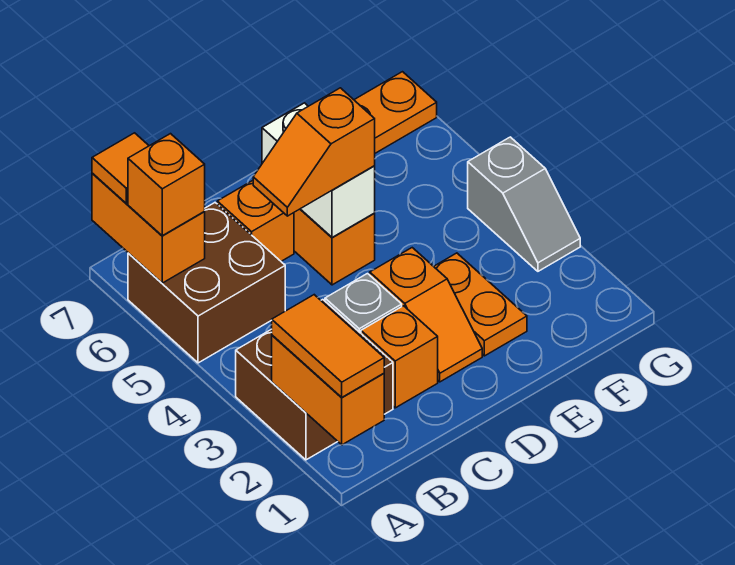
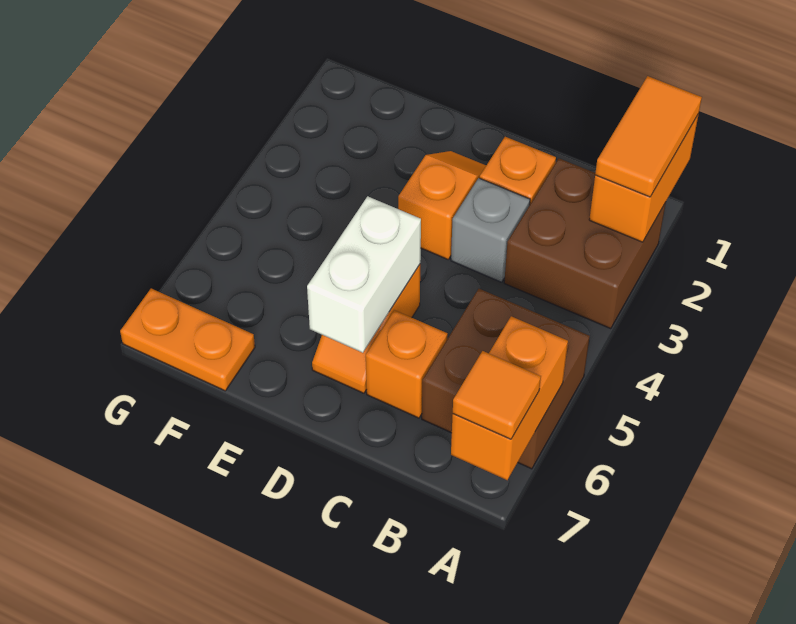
orange 1x1 brick [128,134,205,236] -> none
orange 1x2 slope [253,88,375,216] -> none
orange 1x2 plate [434,253,527,356] -> none
grey 1x2 slope [468,137,580,271] -> none

